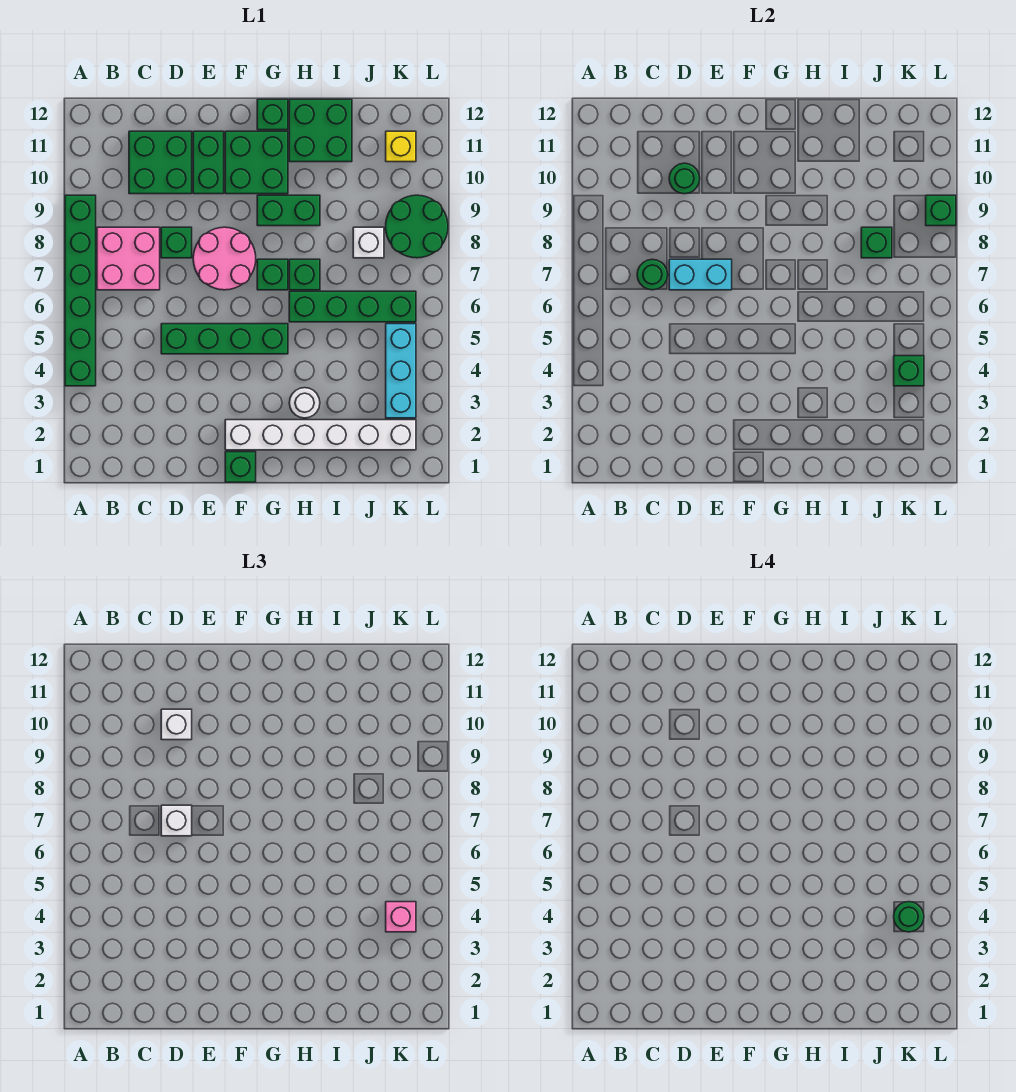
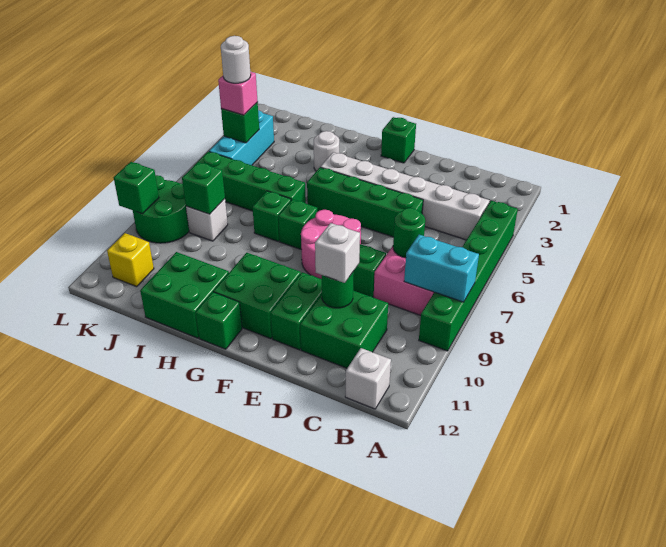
cyan 1x2 brick [669,259,732,290] -> cyan 1x2 brick moved to [404,235,479,302]
white 1x1 brick [161,805,192,836] -> white 1x1 brick moved to [345,348,391,409]
white 1x6 brick [225,420,416,450] -> white 1x6 brick moved to [321,152,490,240]
green 1x2 brick [257,195,320,226] -> none
green 1x1 round brick [894,902,924,932] -> white 1x1 round brick [221,36,251,83]

